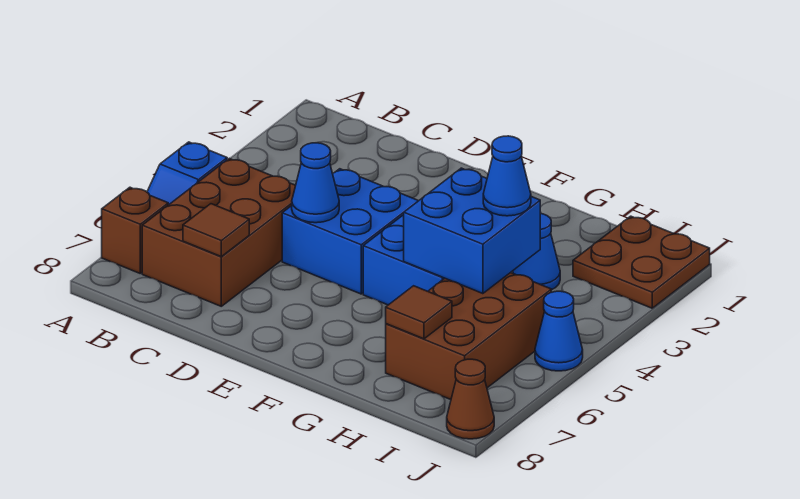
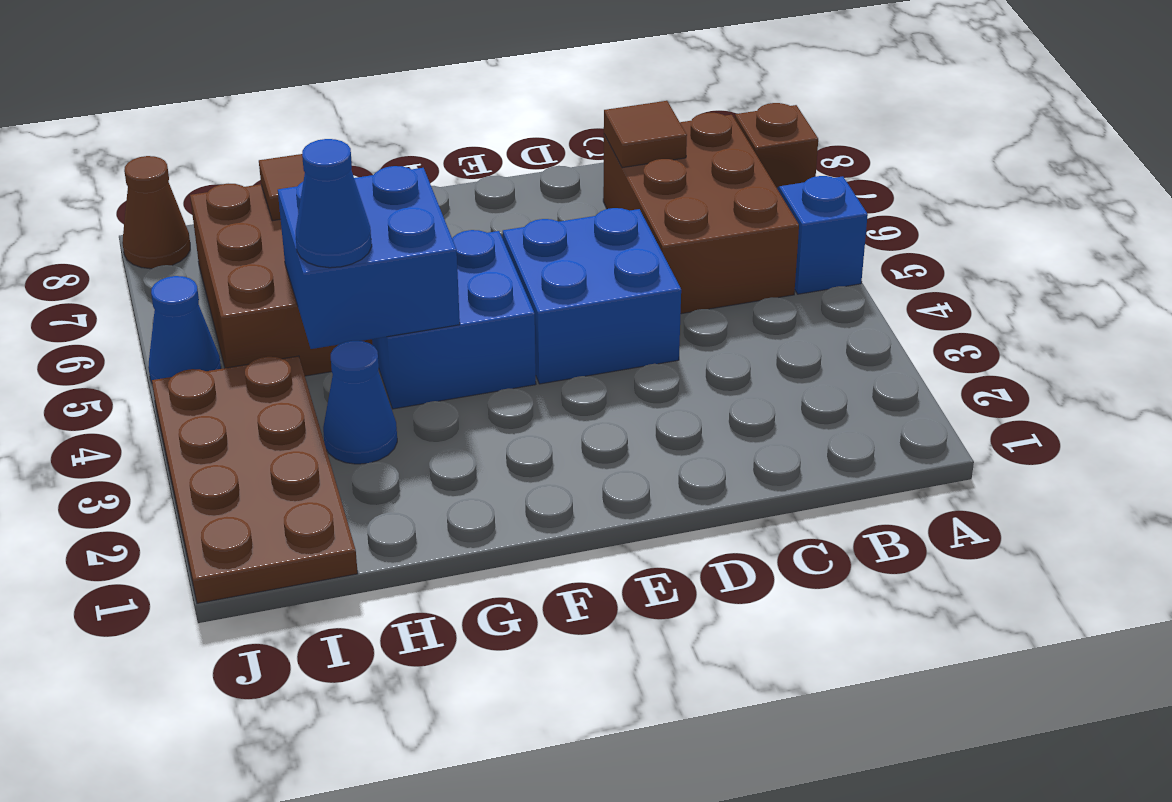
blue 1x1 cone [292,143,339,223] -> none
brown 2x2 plate [573,216,710,308] -> brown 2x4 plate [152,356,358,603]

